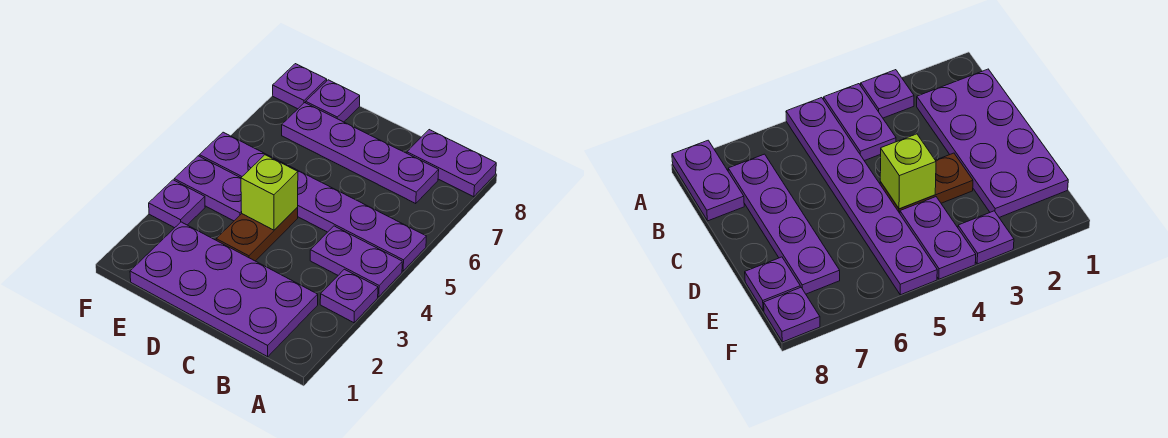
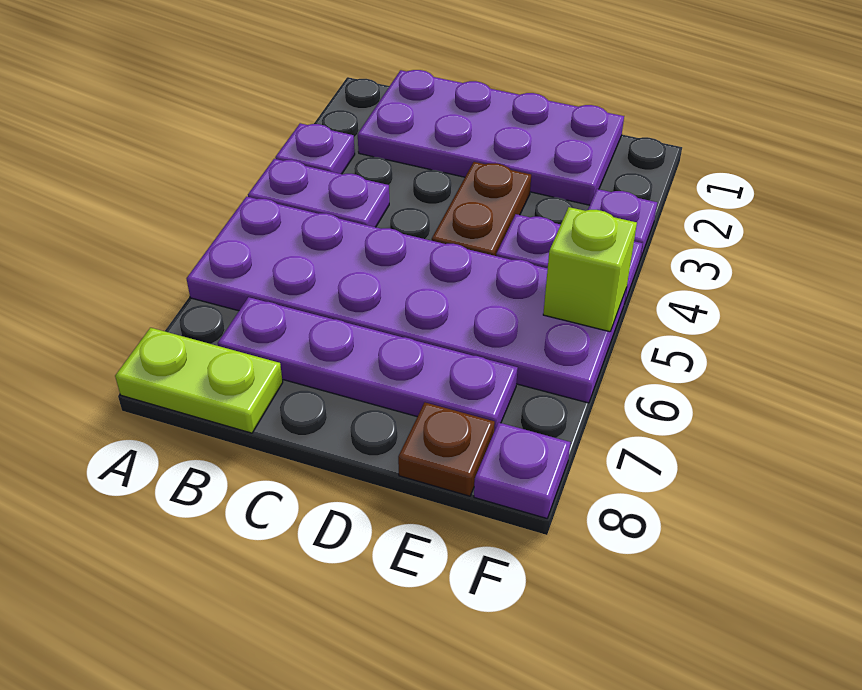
purple 1x6 plate [199,132,426,271] -> purple 2x6 plate [186,197,626,403]
purple 1x2 plate [407,130,496,197] -> lime 1x2 plate [115,328,283,433]
lime 1x1 brick [241,155,298,230] -> lime 1x1 brick moved to [543,207,637,332]
purple 1x1 plate [306,80,360,122] -> brown 1x1 plate [398,402,495,496]

